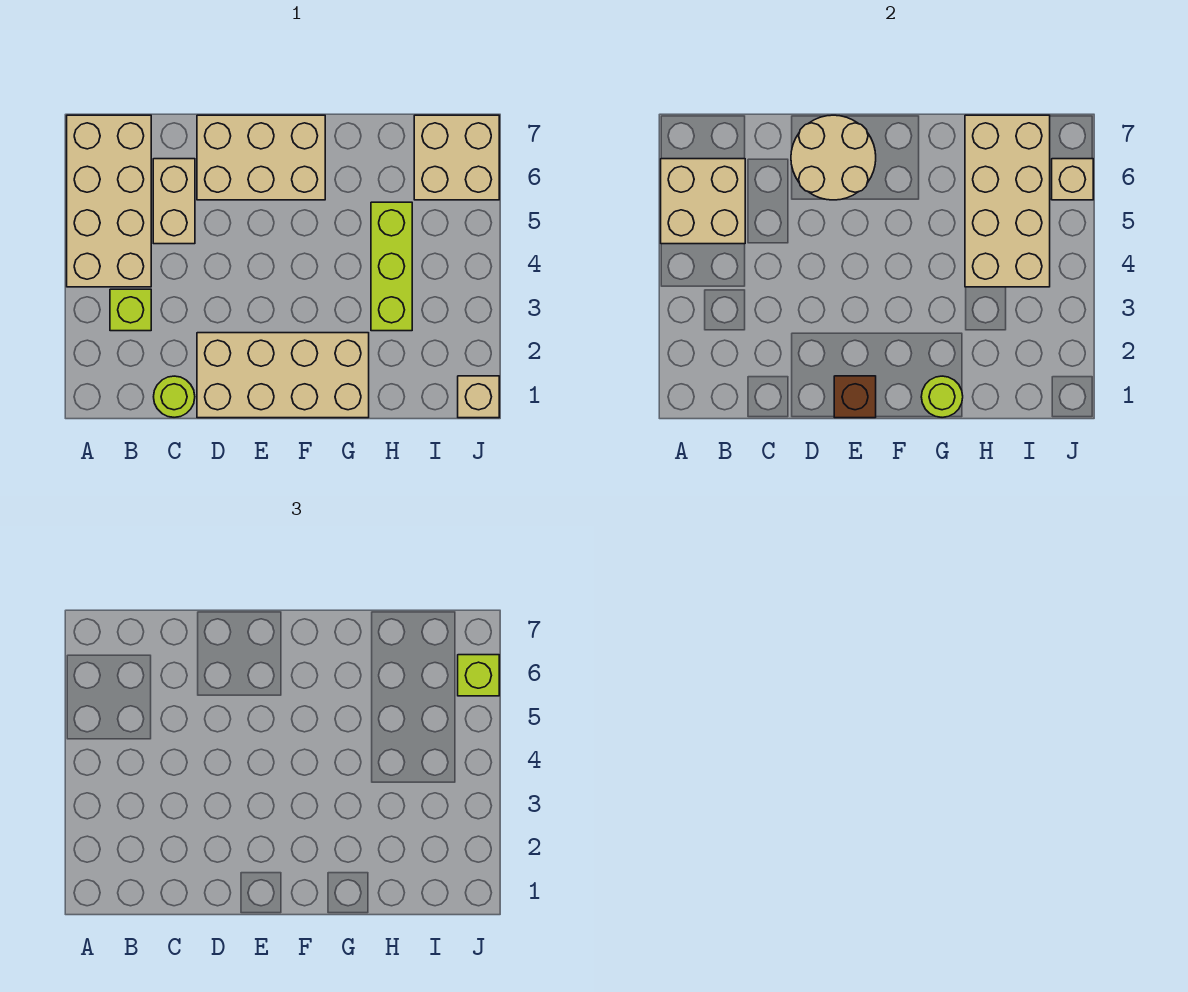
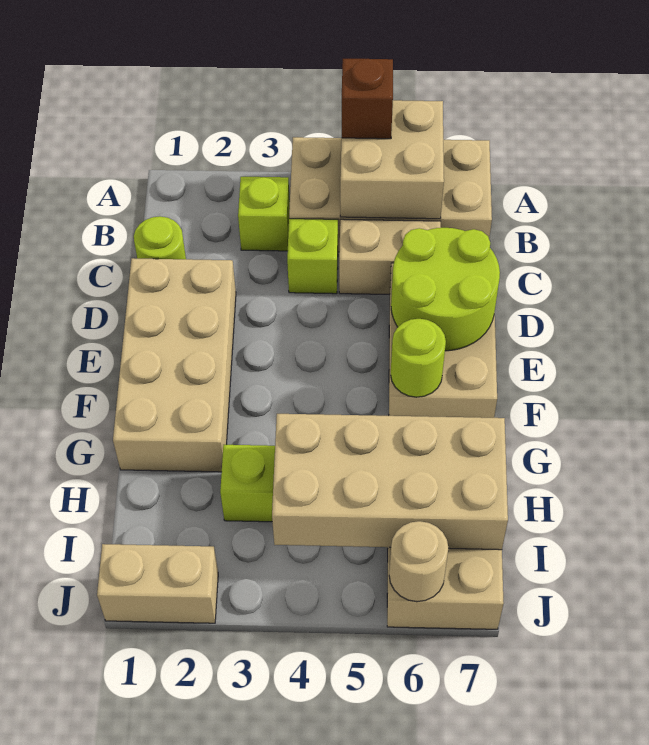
tan 2x2 round brick [791,115,876,200] -> lime 2x2 round brick [391,228,500,351]
brown 1x1 brick [834,376,876,418] -> brown 1x1 brick moved to [342,59,393,139]
lime 1x1 round brick [921,376,963,417] -> lime 1x1 round brick moved to [391,319,446,397]
tan 1x1 brick [458,376,499,418] -> tan 1x2 brick [97,544,218,623]
tan 1x1 brick [1052,159,1093,200] -> tan 1x1 round brick [389,521,448,602]
lime 1x1 brick [458,655,499,696] -> lime 1x1 brick moved to [287,219,338,294]

